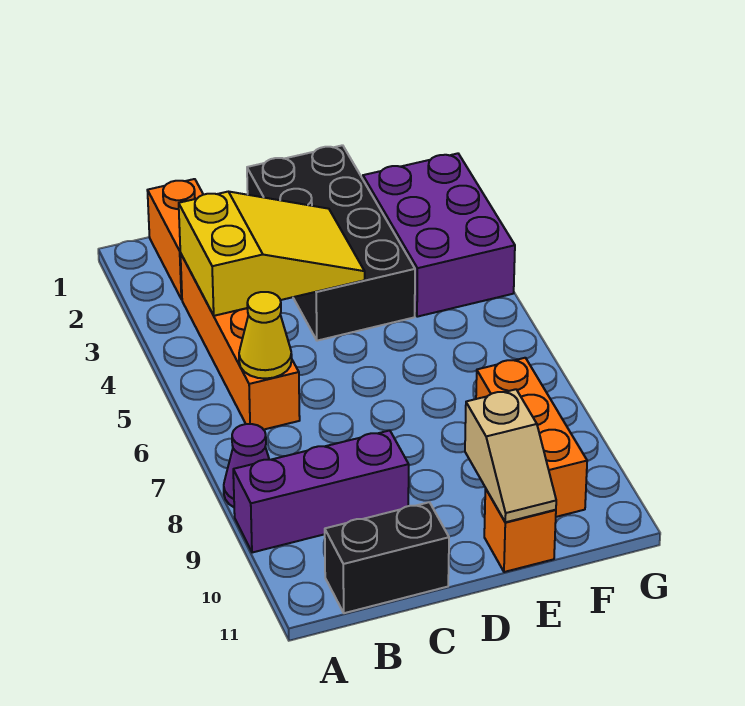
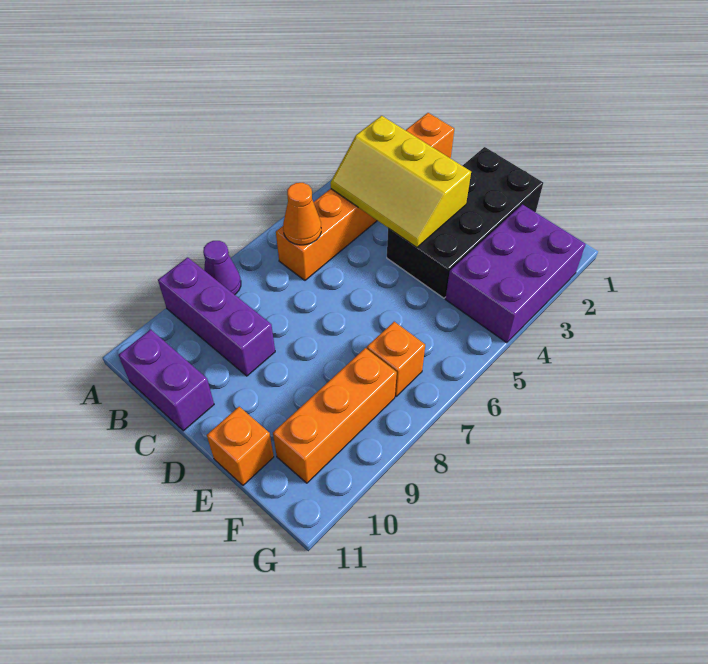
yellow 2x3 slope [179,192,365,316] -> yellow 2x3 slope turned to [330,116,471,248]
yellow 1x1 cone [239,292,292,379] -> orange 1x1 cone [283,183,321,245]
black 1x2 brick [325,502,449,613] -> purple 1x2 brick [119,330,214,431]
tan 1x2 slope [465,389,556,522] -> none
none -> orange 1x1 brick [367,322,425,397]

